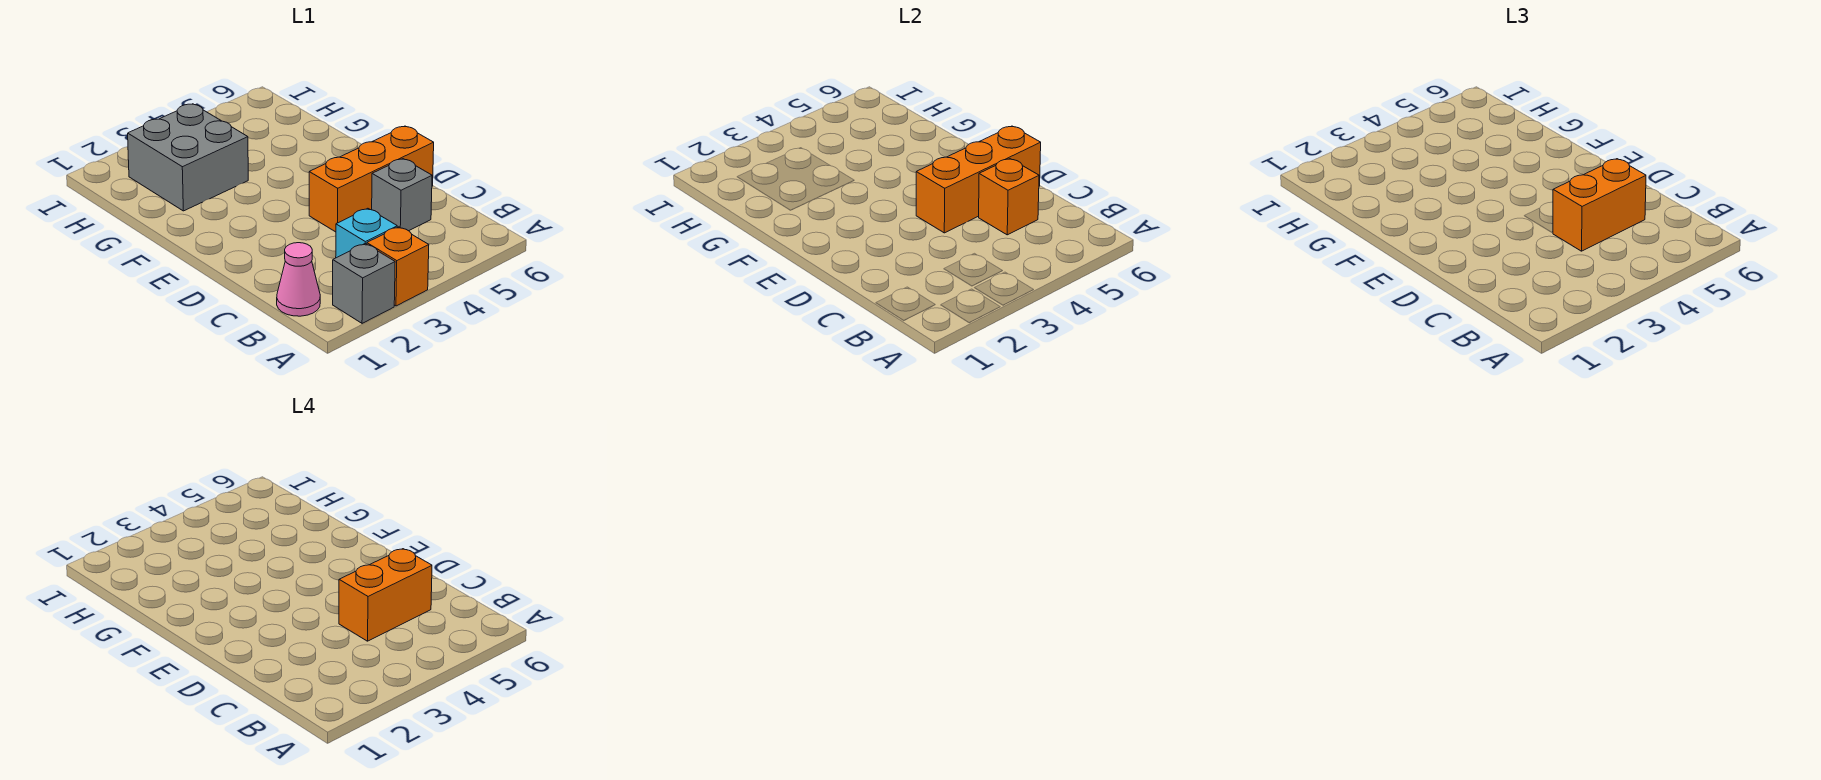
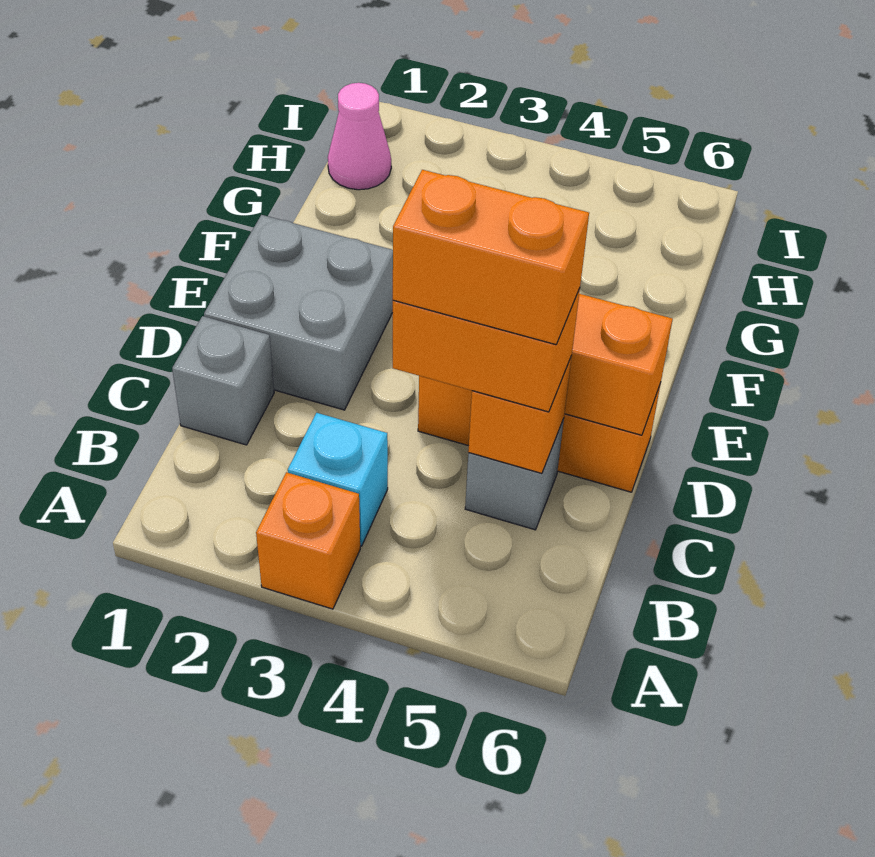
grey 1x1 brick [333,244,395,323] -> grey 1x1 brick moved to [172,316,274,445]
pink 1x1 cone [277,243,320,316] -> pink 1x1 cone moved to [328,83,391,190]
grey 2x2 brick [128,104,248,211] -> grey 2x2 brick moved to [204,215,393,410]

